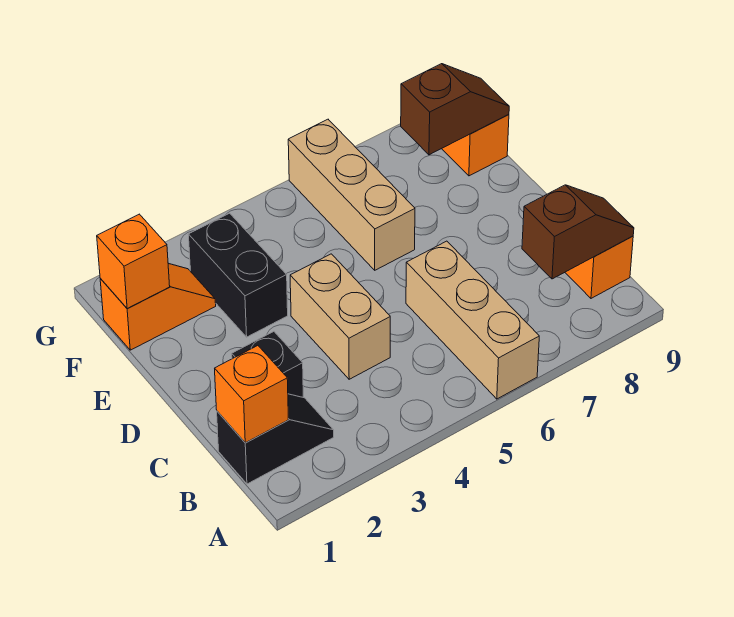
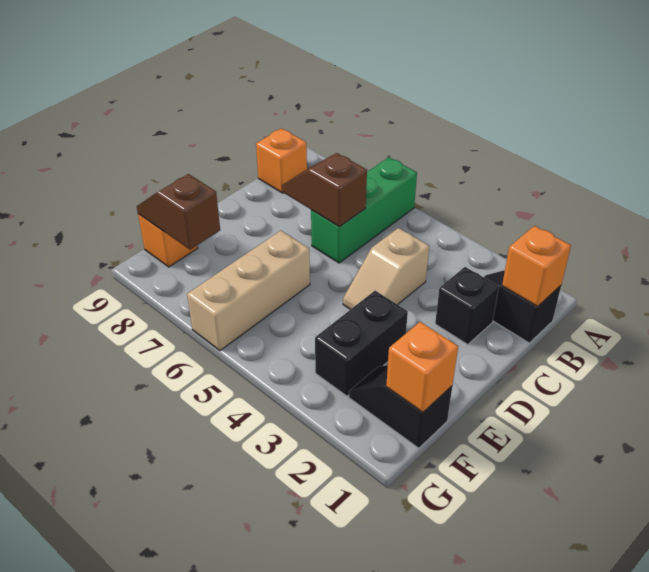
tan 1x3 brick [406,241,539,399] -> green 1x3 brick [311,158,417,263]
brown 1x2 slope [522,185,634,279] -> brown 1x2 slope moved to [282,153,367,227]
tan 1x2 brick [290,254,390,379] -> tan 1x2 slope [343,228,429,310]
orange 1x2 slope [100,263,216,350] -> black 1x2 slope [349,365,452,448]

